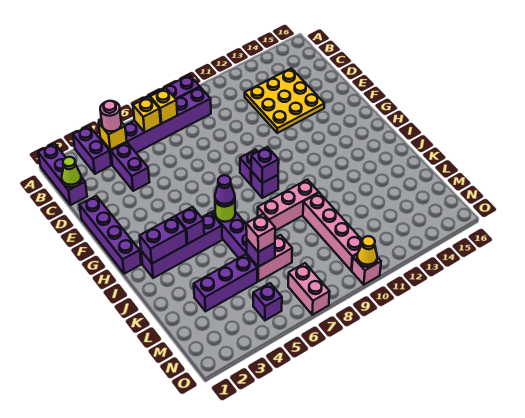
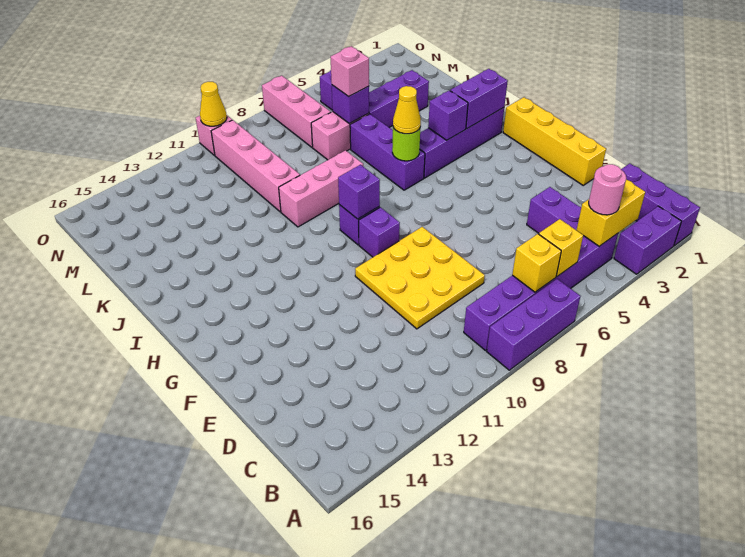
purple 1x2 brick [73,126,111,174] -> purple 1x2 brick turned to [614,206,681,274]
yellow 1x1 brick [99,121,127,150] -> yellow 1x2 brick [577,180,645,246]
lime 1x1 cone [62,157,81,187] -> none
yellow 3x3 plate [245,68,325,133] -> yellow 3x3 plate moved to [355,227,485,329]
purple 1x4 brick [80,196,141,274] -> yellow 1x4 brick [503,97,606,185]
purple 1x1 cone [215,175,235,207] -> yellow 1x1 cone [393,86,421,134]
pink 1x2 brick [288,263,330,315] -> pink 1x3 brick [262,76,331,147]

